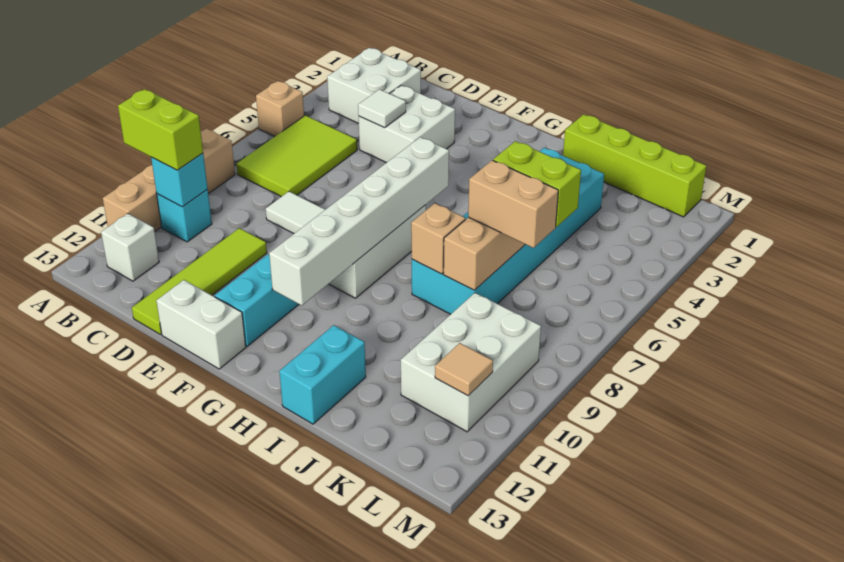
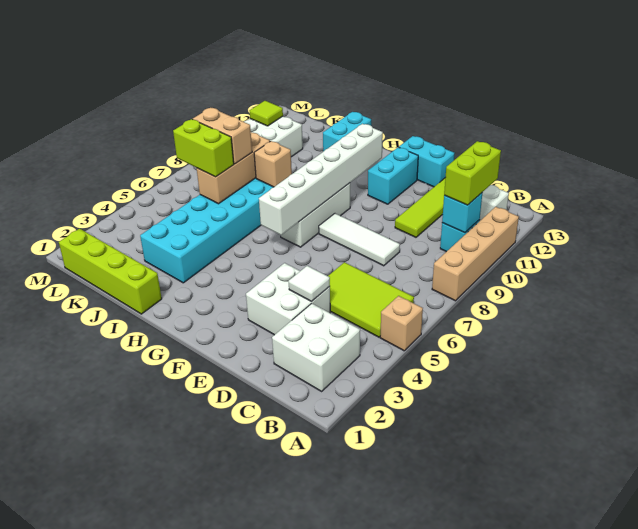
lime 1x2 brick [118,89,203,170] -> lime 1x2 brick turned to [444,141,501,205]
lime 2x3 tile [236,115,357,197] -> lime 2x3 tile turned to [328,262,414,337]
white 1x2 brick [156,280,246,369] -> cyan 1x2 brick [399,136,455,187]
tan 1x1 tile [435,343,493,396] -> lime 1x1 tile [249,101,283,126]

